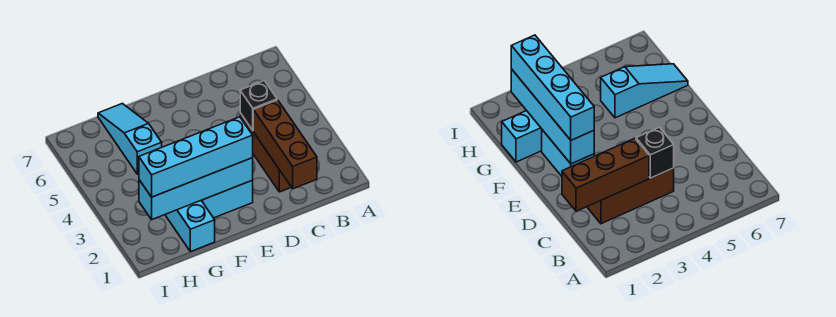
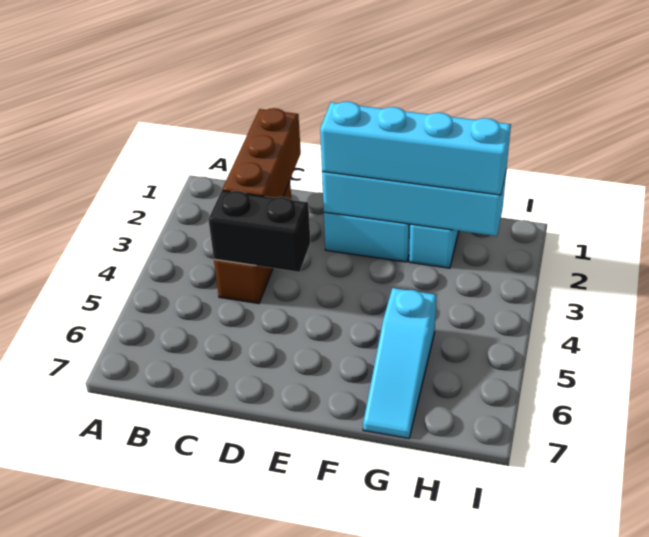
black 1x1 brick [240,81,277,130] -> black 1x2 brick [208,190,310,272]

